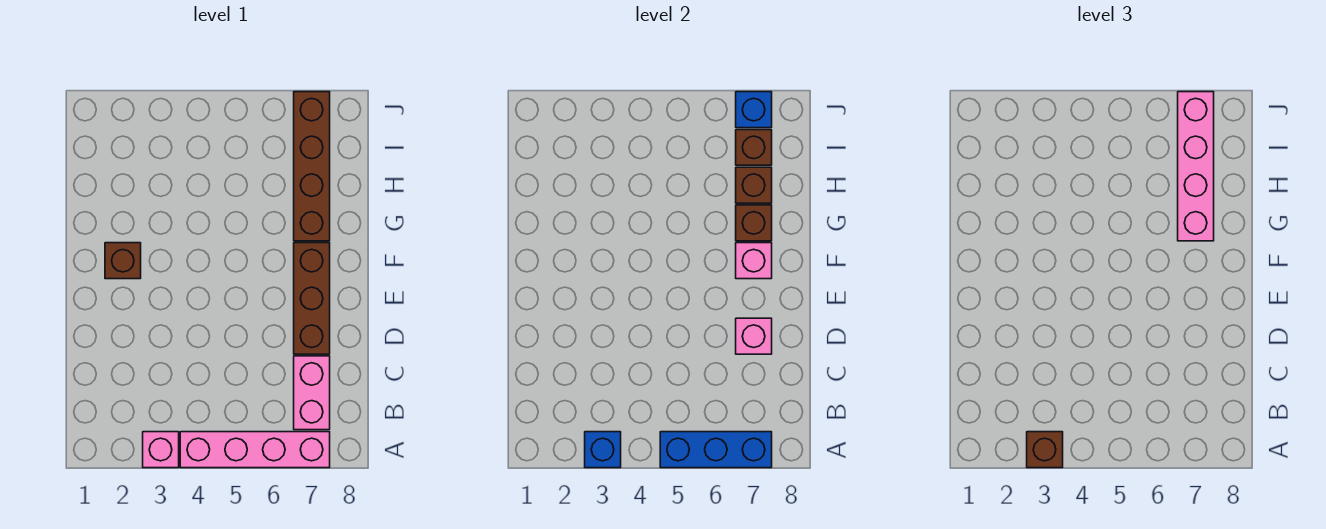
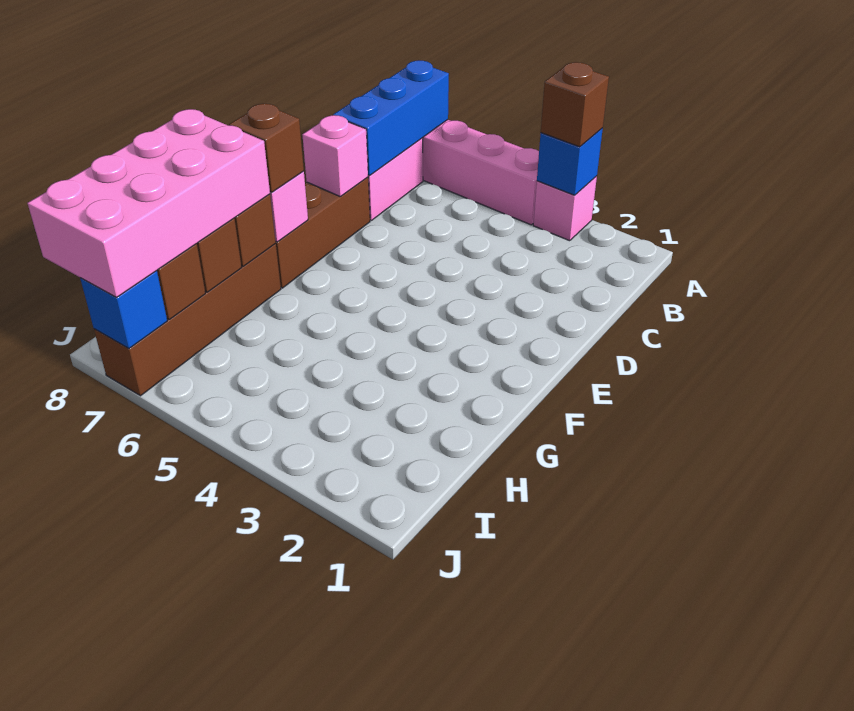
blue 1x3 brick [660,432,772,468] -> blue 1x3 brick turned to [333,60,449,176]
brown 1x1 brick [105,243,141,279] -> brown 1x1 brick moved to [229,104,304,192]
pink 1x4 brick [1178,92,1214,241] -> pink 2x4 brick [28,109,270,297]

